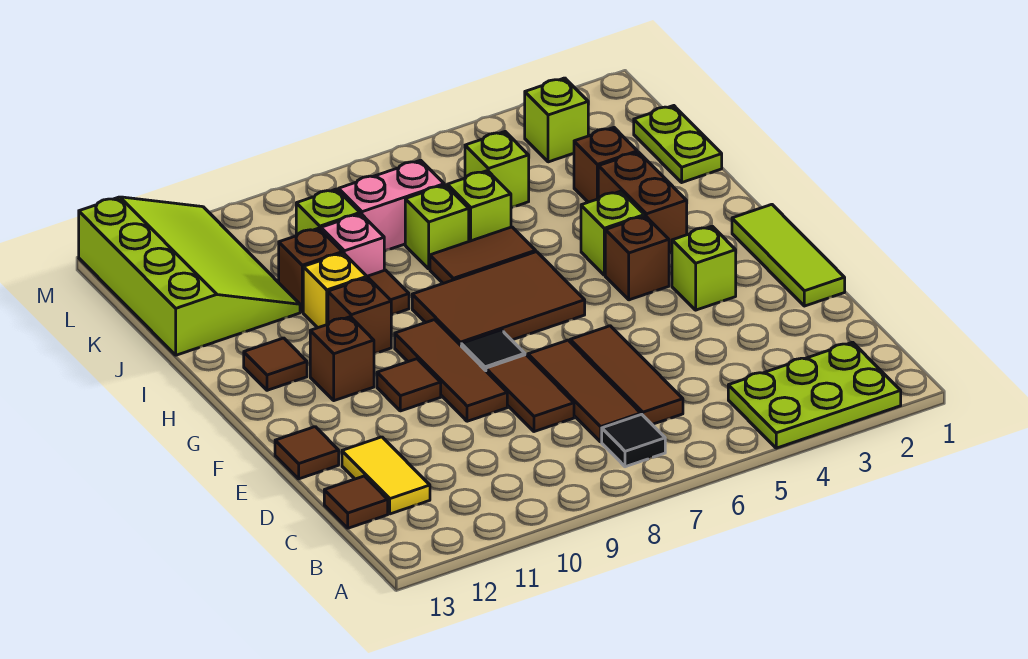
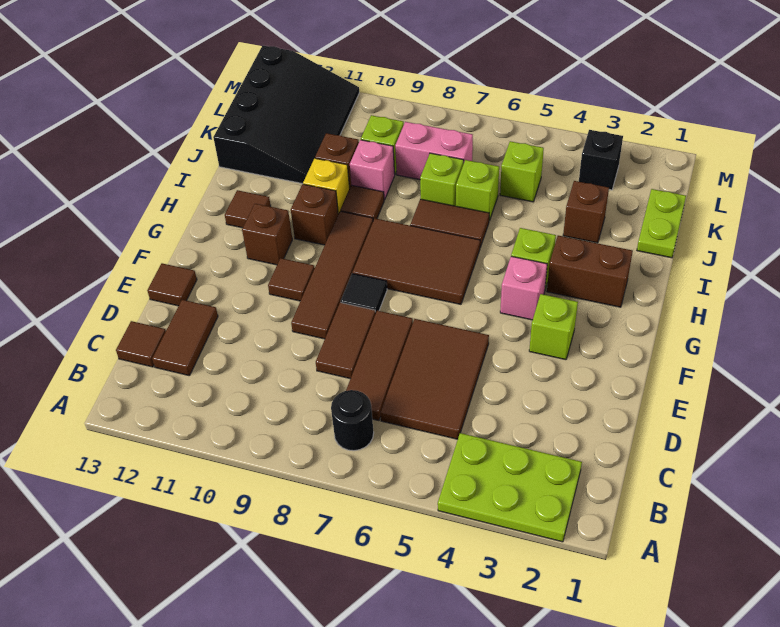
black 1x1 tile [602,414,665,467] -> black 1x1 round brick [331,390,374,451]
brown 1x3 tile [570,326,683,424] -> brown 2x3 tile [380,319,489,439]
yellow 1x2 tile [342,437,430,514] -> brown 1x2 tile [152,300,218,375]
lime 1x3 tile [732,204,845,306] -> none
brown 1x3 tile [395,320,507,421] -> brown 1x4 tile [291,211,373,339]
brown 1x1 brick [605,216,669,300] -> pink 1x1 brick [500,256,547,320]
brown 1x2 brick [598,152,687,253] -> brown 1x2 brick turned to [547,236,633,307]
lime 3x4 slope [79,197,300,355] -> black 3x4 slope [213,46,359,184]
lime 1x1 brick [525,78,588,162] -> black 1x1 brick [579,130,623,190]

